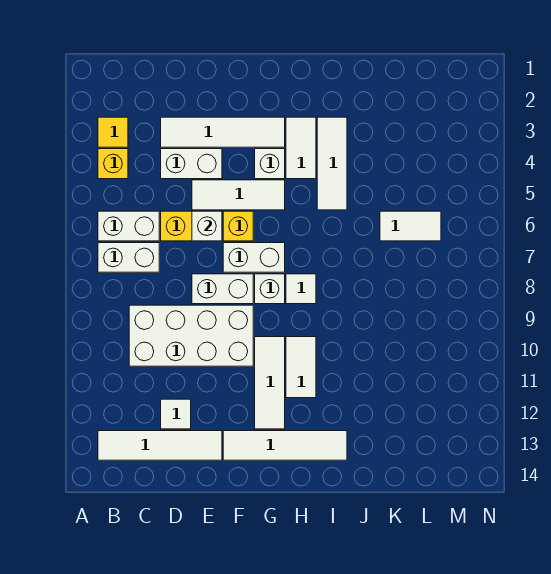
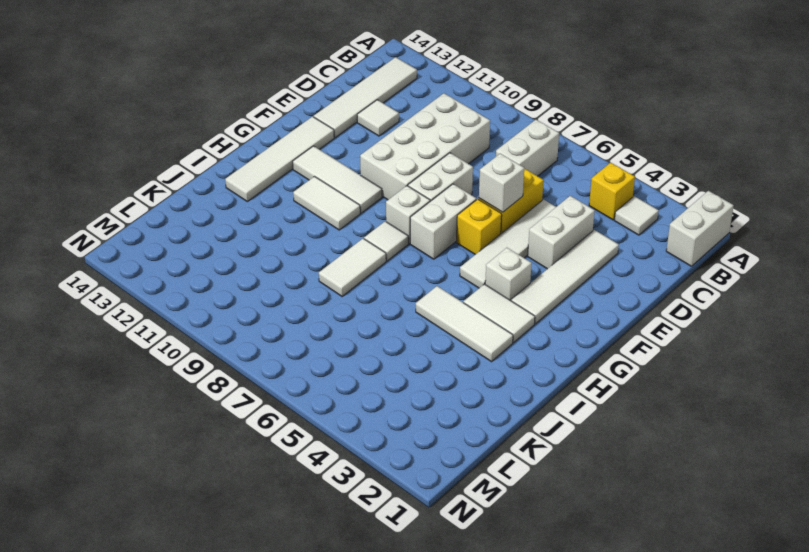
yellow 1x1 tile [98,117,128,147] -> white 1x1 tile [614,196,659,235]
white 1x2 brick [98,211,159,241] -> white 1x2 brick moved to [666,191,734,266]
white 1x3 tile [192,180,285,210] -> white 1x4 tile [460,200,556,288]
white 1x2 tile [380,211,441,241] -> white 1x2 tile moved to [319,239,386,297]

